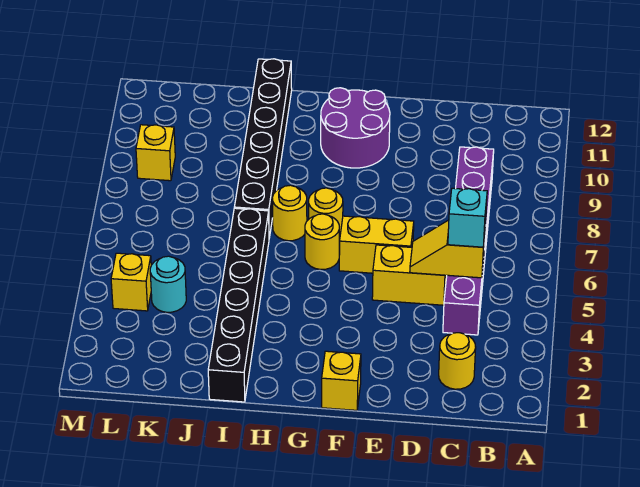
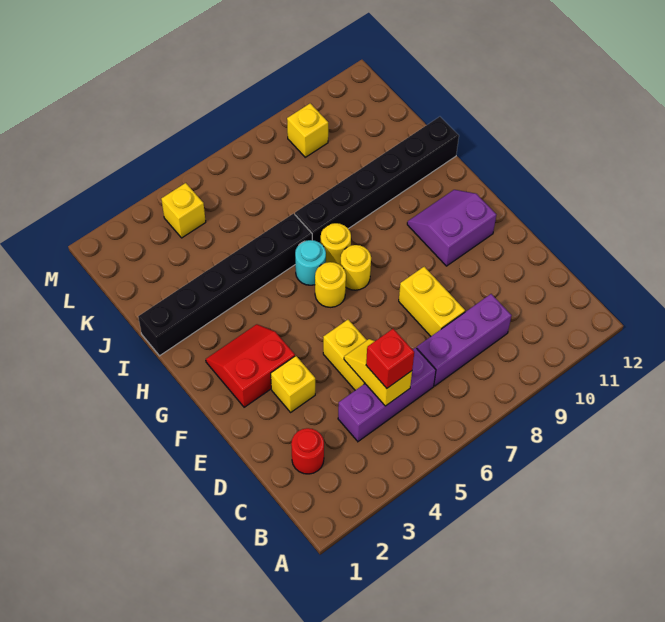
yellow 1x1 round brick [439,333,476,389] -> red 1x1 round brick [291,428,324,474]
cyan 1x1 brick [448,188,487,247] -> red 1x1 brick [366,329,414,388]
yellow 1x2 brick [339,216,414,273] -> yellow 1x2 brick moved to [399,267,465,336]
yellow 1x1 brick [322,351,361,410] -> yellow 1x1 brick moved to [271,356,315,412]
none -> red 2x2 slope [206,324,295,407]
purple 2x2 round brick [321,88,390,168] -> purple 2x2 slope [407,190,496,266]
cyan 1x1 round brick [150,256,186,312] -> cyan 1x1 round brick moved to [295,240,326,285]

